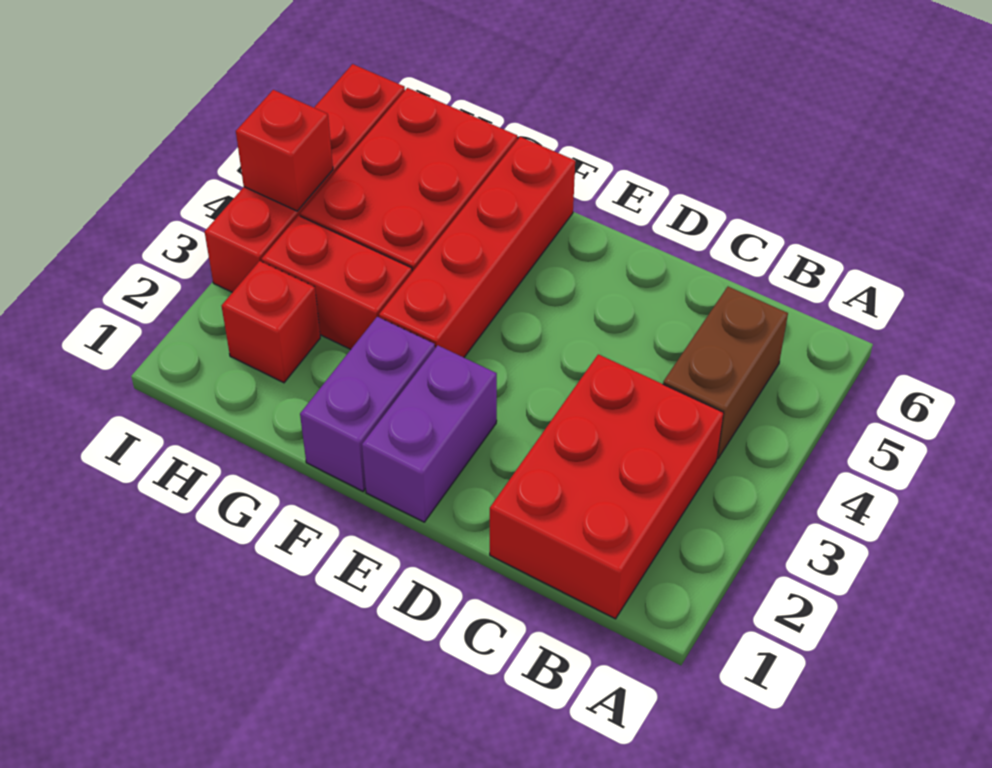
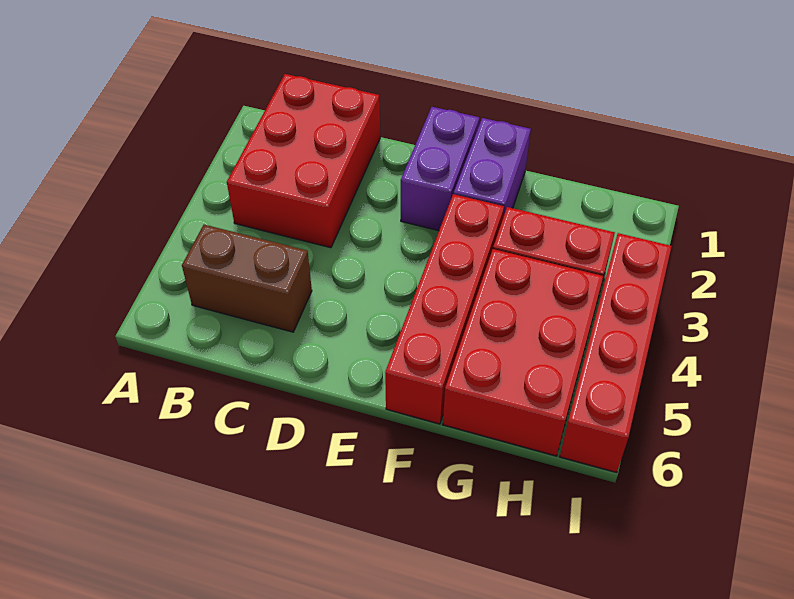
brown 1x2 brick [663,287,788,459] -> brown 1x2 brick turned to [182,225,312,332]
red 1x1 brick [222,261,320,383] -> none
red 1x1 brick [236,90,333,211] -> none

